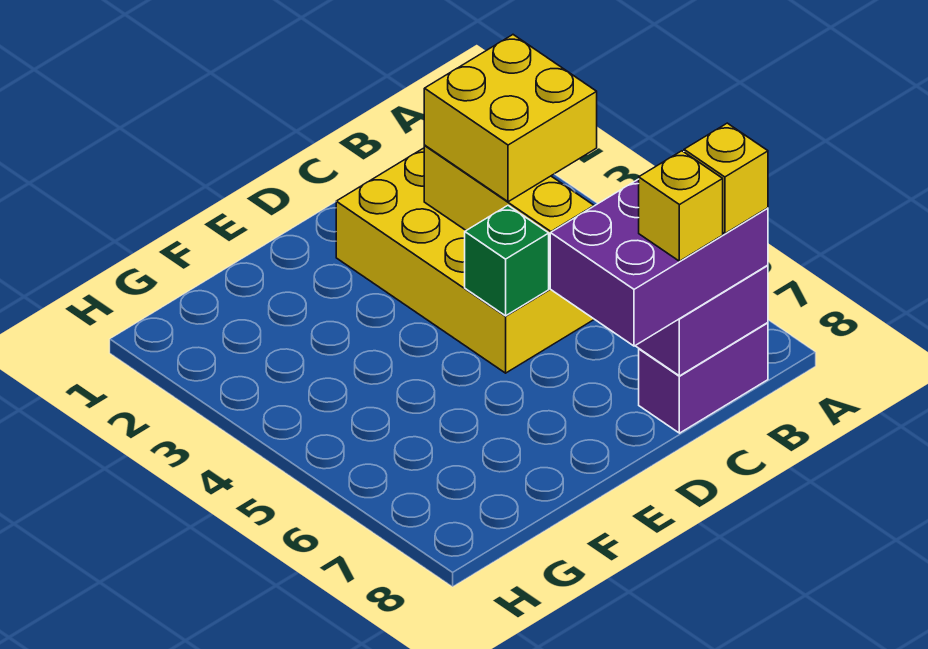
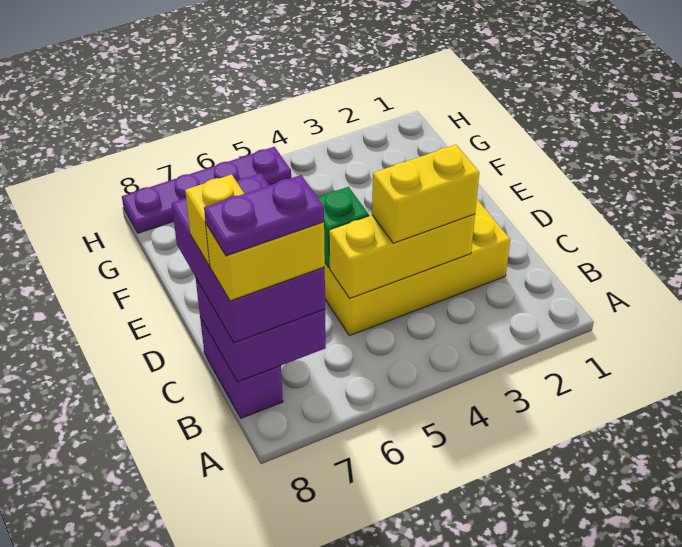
yellow 2x2 brick [424,35,597,202] -> yellow 1x2 brick [372,145,479,243]
none -> purple 1x2 plate [204,175,324,256]
yellow 1x1 brick [684,123,768,234] -> yellow 1x2 brick [206,222,325,301]
none -> purple 1x4 plate [122,147,291,233]

